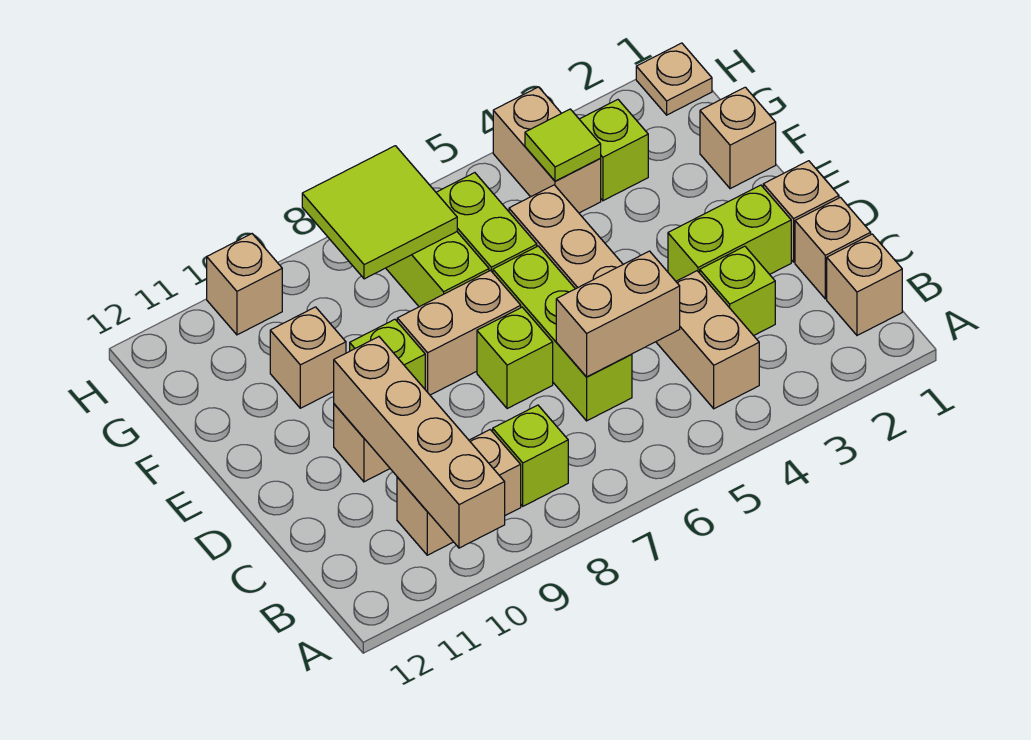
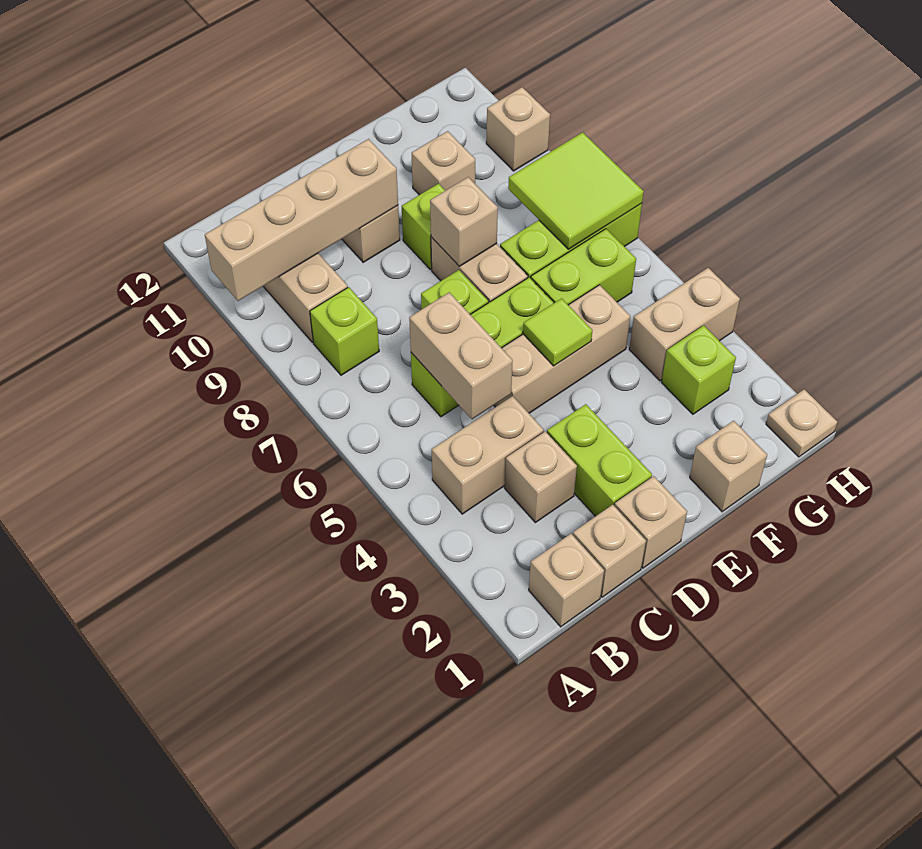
lime 1x1 brick [700,246,775,336] -> tan 1x1 brick [505,431,577,523]
none -> tan 1x1 brick [430,177,498,266]
lime 1x1 tile [525,109,601,181] -> lime 1x1 tile moved to [523,298,593,366]

